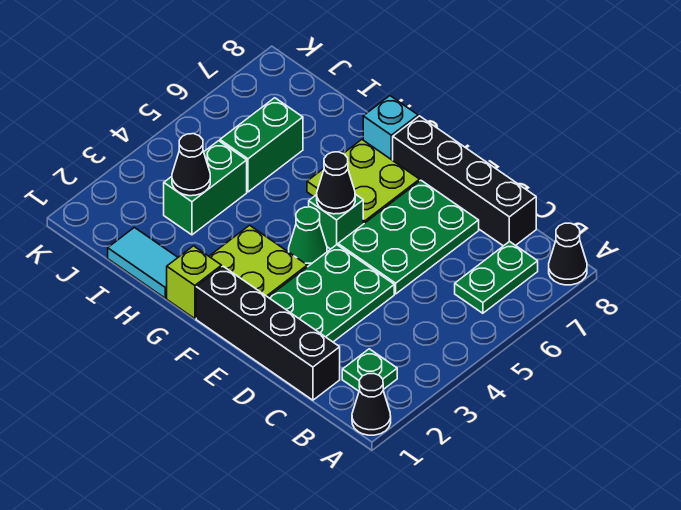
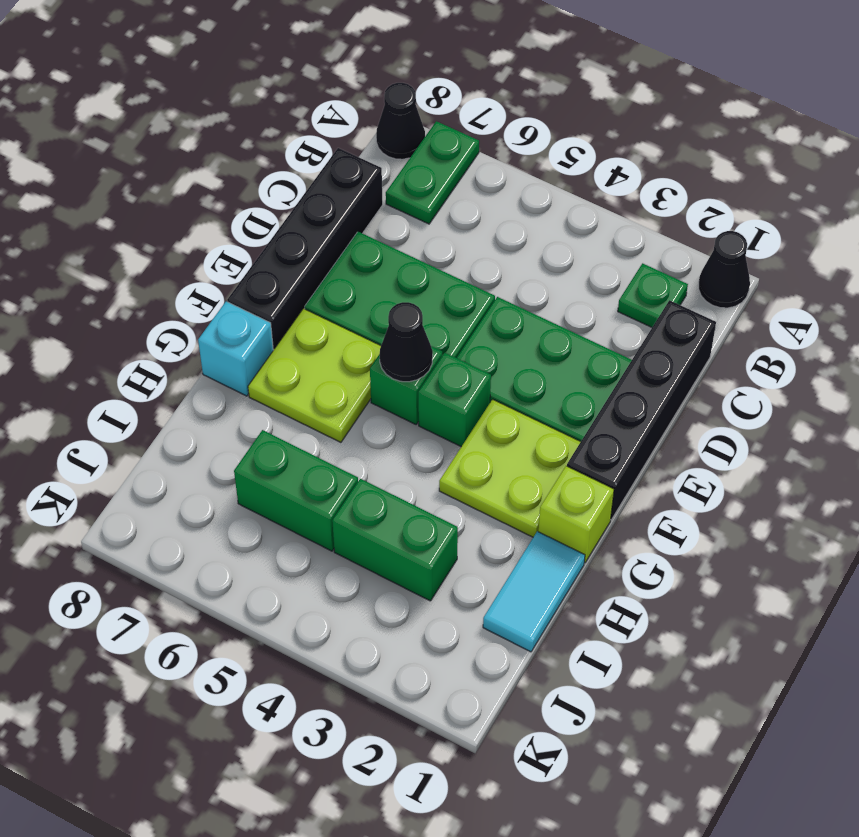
green 1x2 plate [455,241,538,313] -> green 1x2 plate turned to [386,121,479,224]
green 1x1 cone [289,207,327,267] -> green 1x1 brick [418,353,491,447]
black 1x1 cone [172,134,210,196] -> none

